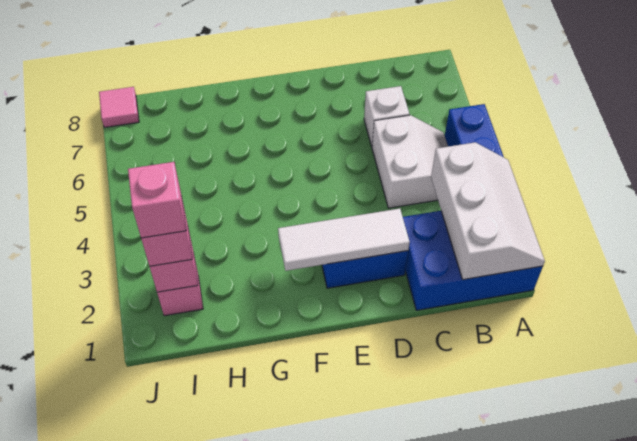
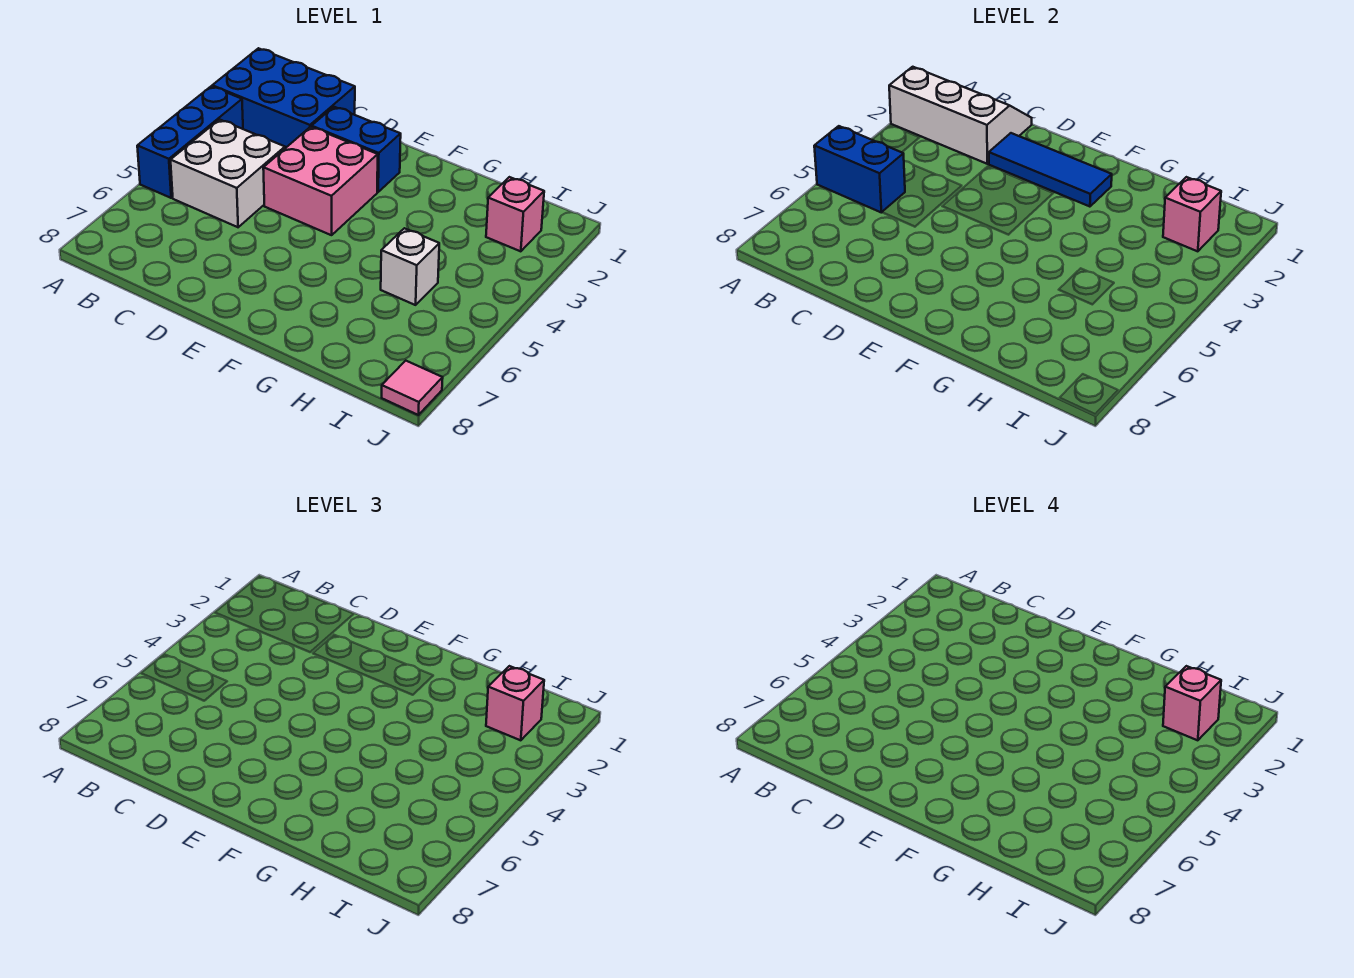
white 2x3 slope [431,142,545,280] -> white 2x3 slope turned to [889,67,1032,164]
none -> blue 1x2 brick [814,126,905,212]
white 2x2 slope [372,115,448,208] -> white 2x2 brick [171,120,285,227]
white 1x1 brick [364,86,410,146] -> white 1x1 brick moved to [381,228,439,305]
white 1x3 tile [278,209,410,271] -> blue 1x3 tile [989,133,1112,207]
none -> pink 2x2 brick [263,127,378,235]

